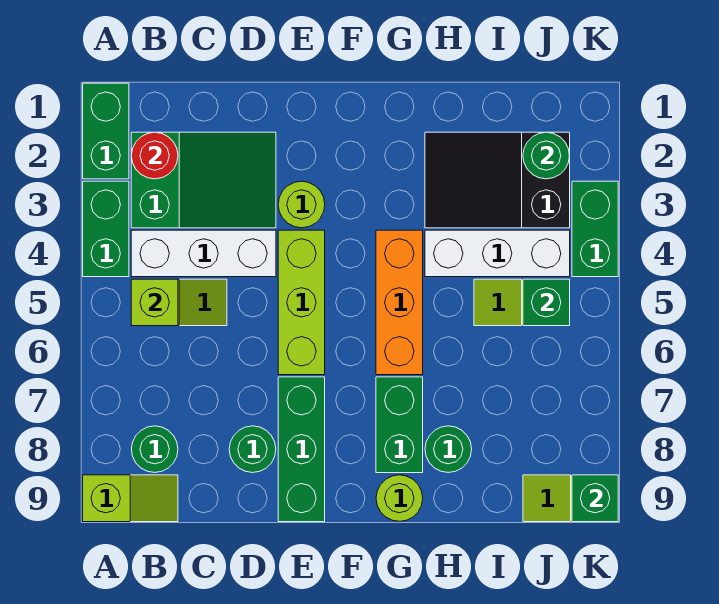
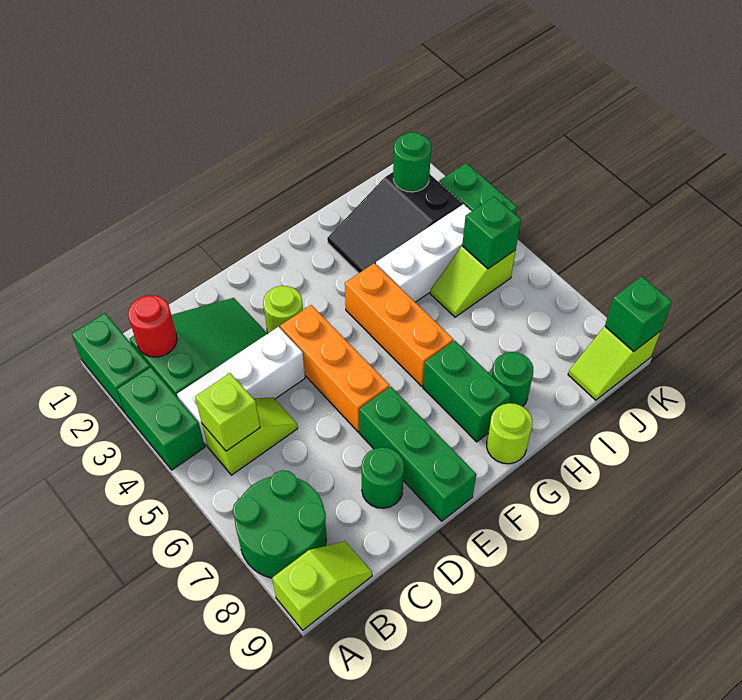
green 1x1 round brick [131,426,178,473] -> green 2x2 round brick [233,470,326,578]
lime 1x3 brick [278,230,325,375] -> orange 1x3 brick [280,305,389,432]

